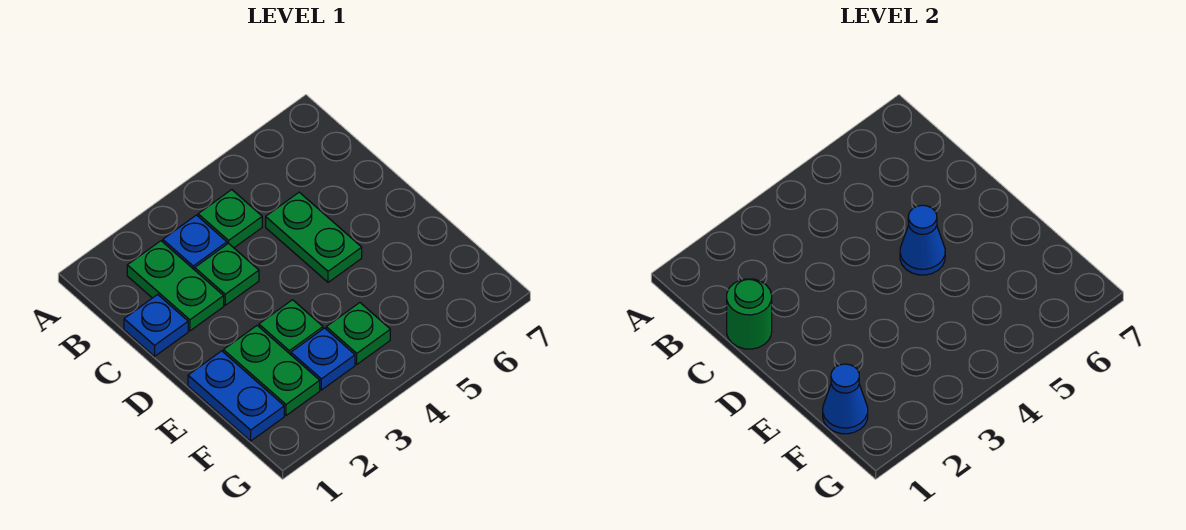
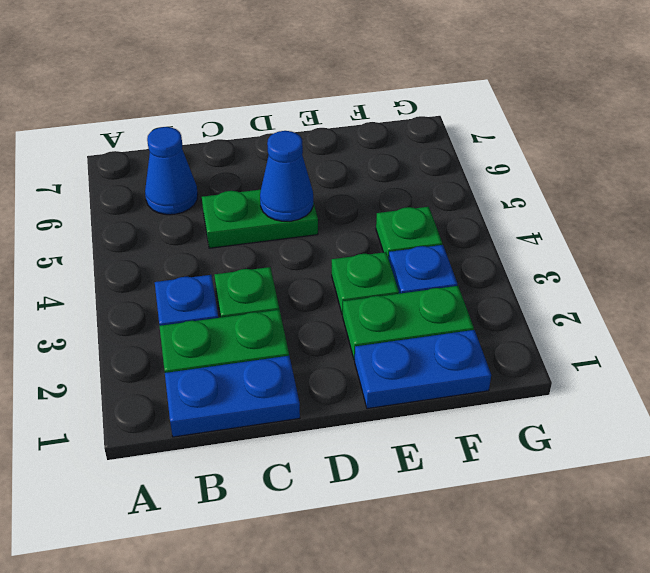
green 1x1 plate [198,190,262,248] -> none
blue 1x1 plate [124,294,188,356] -> blue 1x2 plate [165,356,300,437]
green 1x1 round brick [727,279,772,349] -> none
blue 1x1 cone [823,364,868,434] -> blue 1x1 cone moved to [145,127,198,215]

